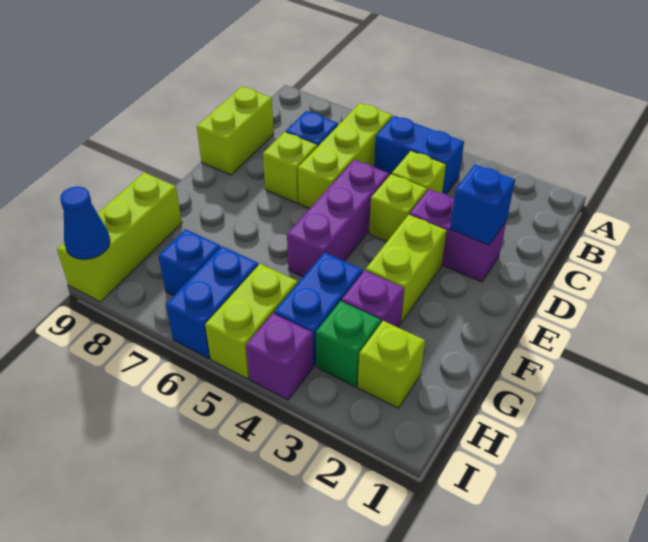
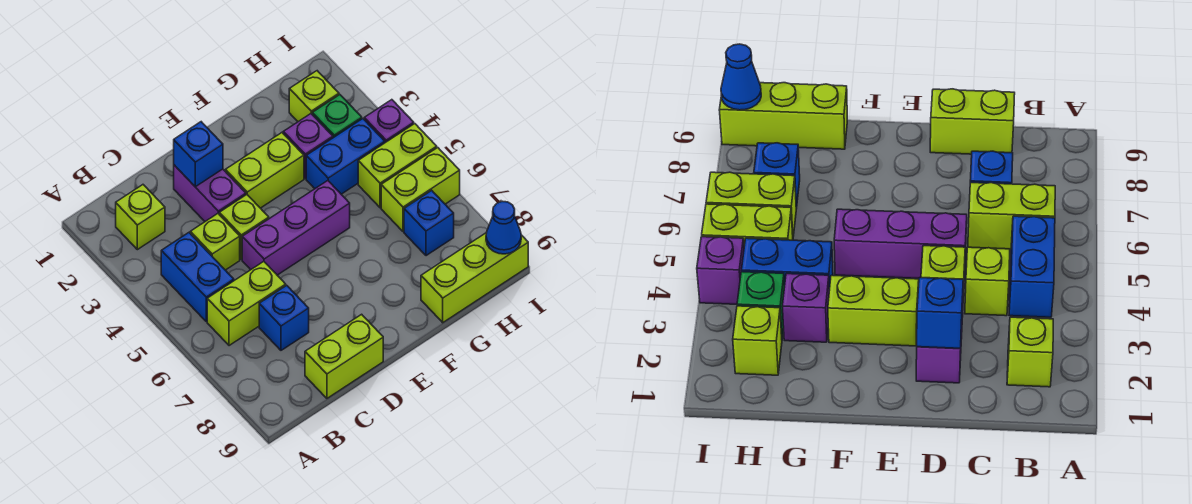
lime 1x3 brick [298,103,392,209] -> lime 1x2 brick [207,261,286,346]
lime 1x1 brick [263,132,317,203] -> lime 1x1 brick moved to [116,185,165,250]
blue 1x2 brick [166,246,258,358] -> lime 1x2 brick [381,148,460,232]

